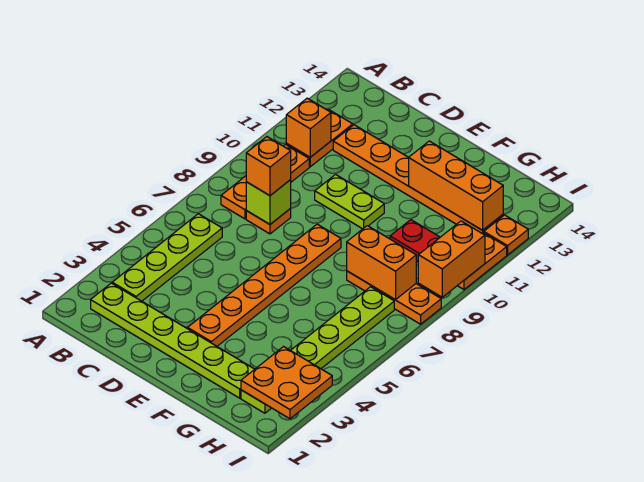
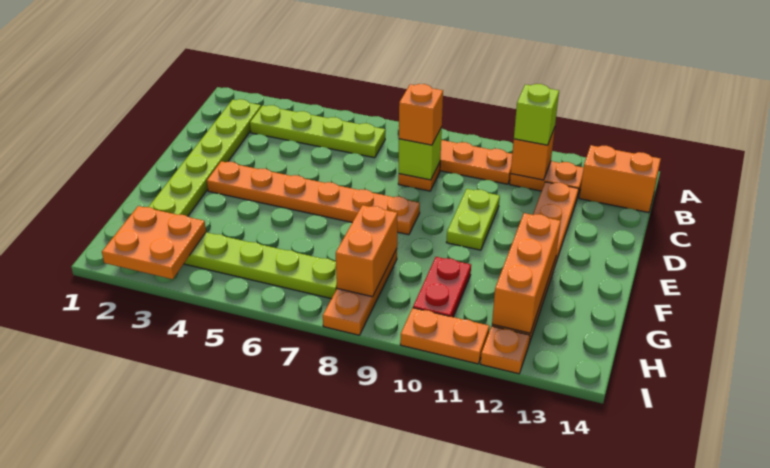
none -> lime 1x1 brick [514,84,559,145]
orange 1x2 brick [418,221,485,297] -> orange 1x2 brick moved to [579,145,661,213]

